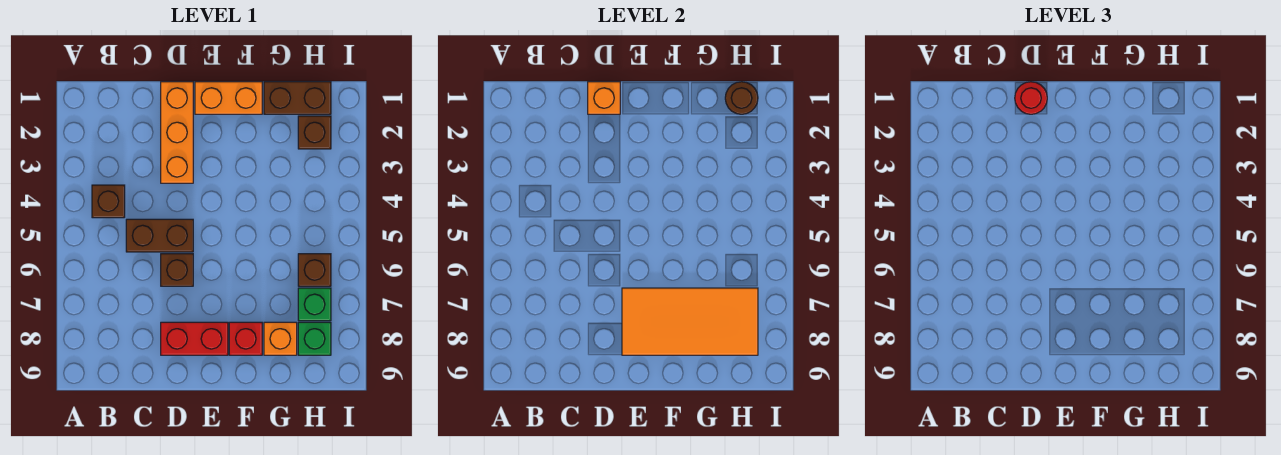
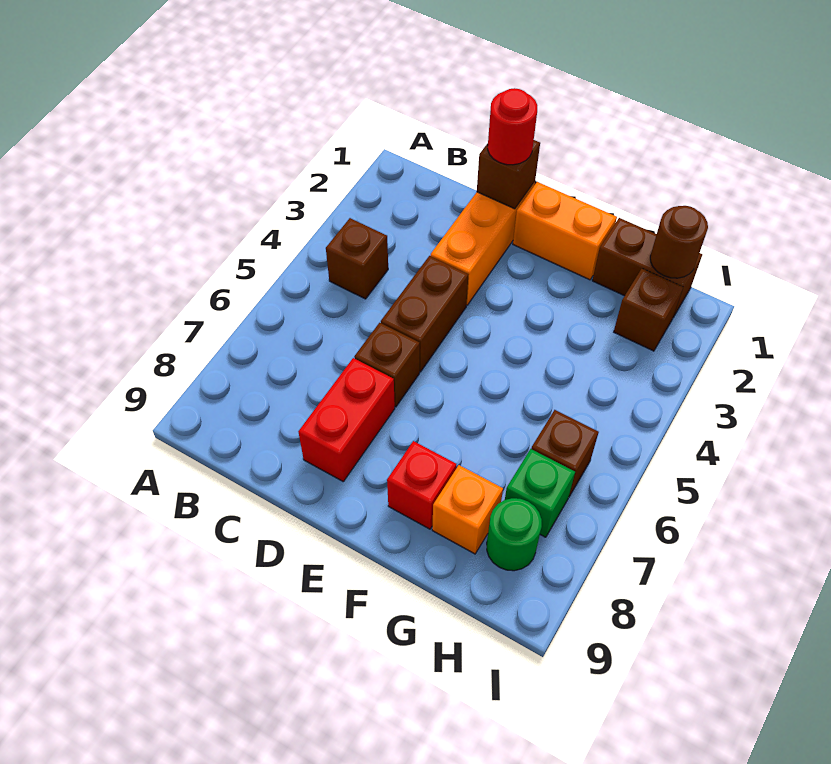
brown 1x2 brick [126,219,193,252] -> brown 1x2 brick turned to [381,256,468,372]
orange 1x1 brick [588,82,620,114] -> brown 1x1 brick [477,140,540,209]
red 1x2 brick [161,322,228,355] -> red 1x2 brick turned to [298,358,395,481]
orange 2x4 tile [622,288,758,355] -> none
green 1x1 brick [298,322,331,355] -> green 1x1 round brick [487,498,542,571]

